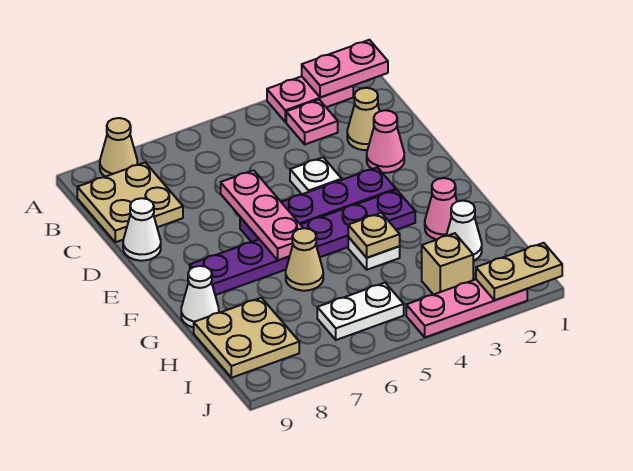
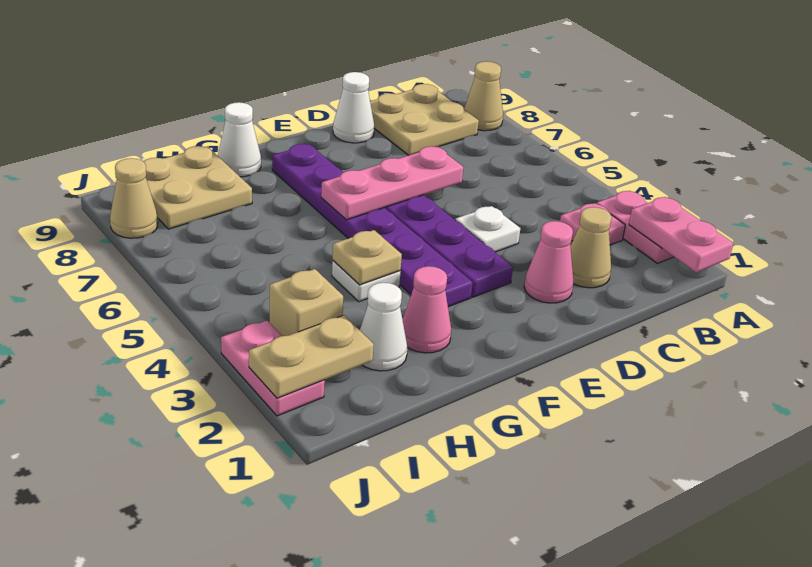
tan 1x1 cone [286,228,323,291] -> tan 1x1 cone moved to [110,158,158,238]
white 1x2 plate [317,283,404,340] -> none
tan 1x2 plate [476,243,562,300] -> tan 1x2 plate turned to [249,315,374,398]
pink 1x3 plate [406,279,527,337] -> pink 1x2 plate [221,321,325,416]

